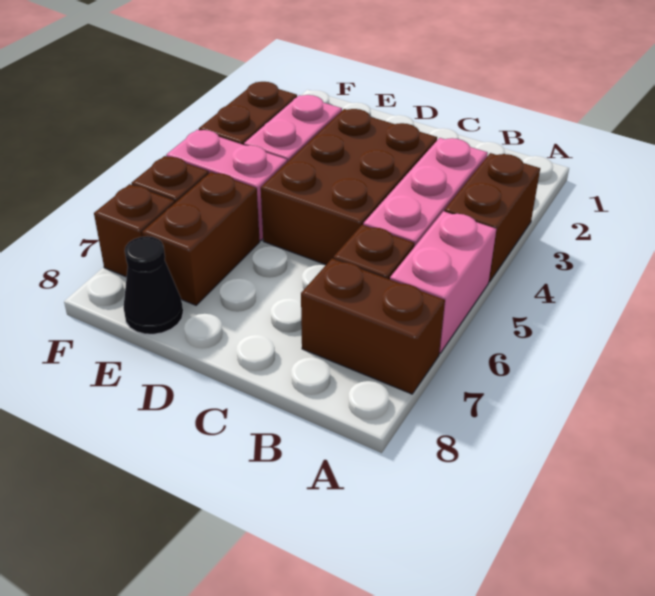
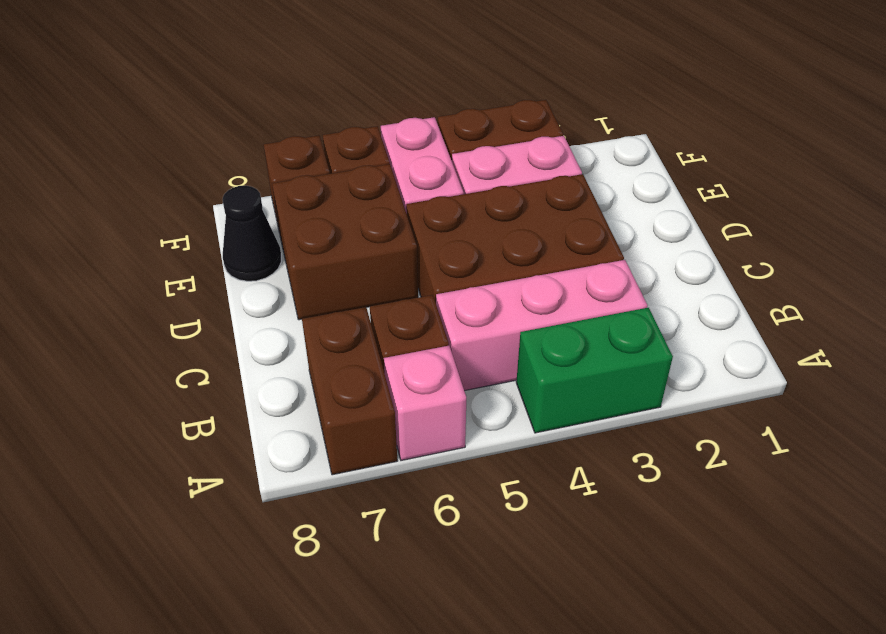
brown 1x2 brick [444,153,540,282] -> green 1x2 brick [516,308,673,433]
pink 1x2 brick [390,211,496,354] -> pink 1x1 brick [384,346,466,460]
brown 1x2 brick [142,172,260,305] -> brown 2x2 brick [272,164,418,320]

